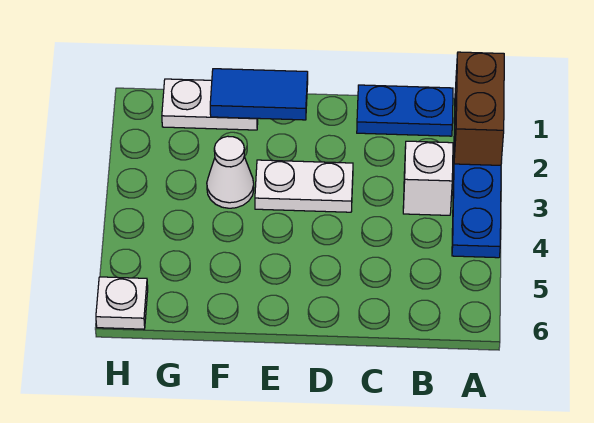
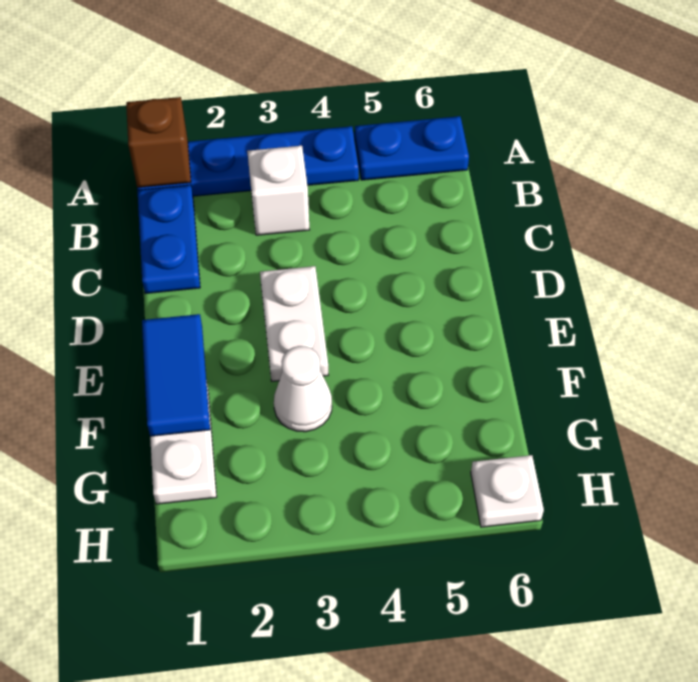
brown 1x2 brick [454,52,504,165] -> brown 1x1 brick [126,97,191,188]
none -> blue 1x2 plate [355,116,469,180]

